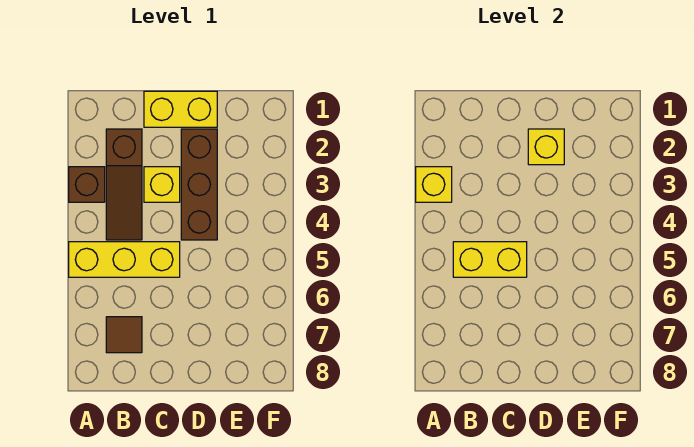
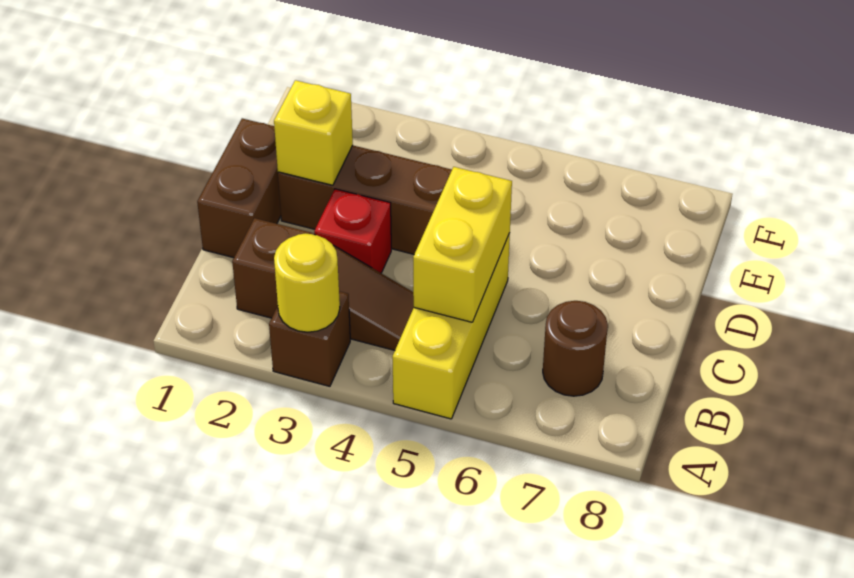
yellow 1x1 brick [416,167,452,202] -> yellow 1x1 round brick [274,233,340,332]
brown 1x1 tile [106,317,142,353] -> brown 1x1 round brick [543,301,608,396]
yellow 1x2 brick [144,91,217,127] -> brown 1x2 brick [197,118,281,258]
yellow 1x1 brick [144,167,180,202] -> red 1x1 brick [314,189,391,273]

